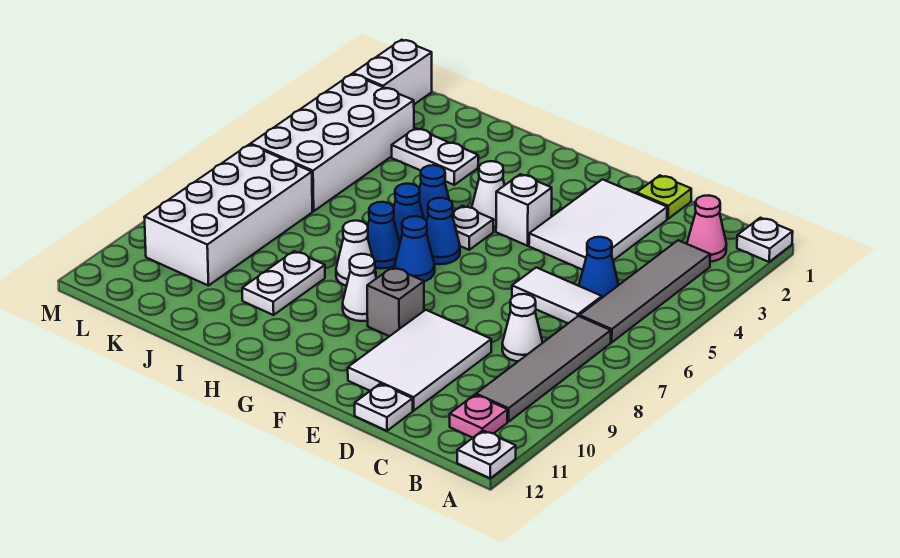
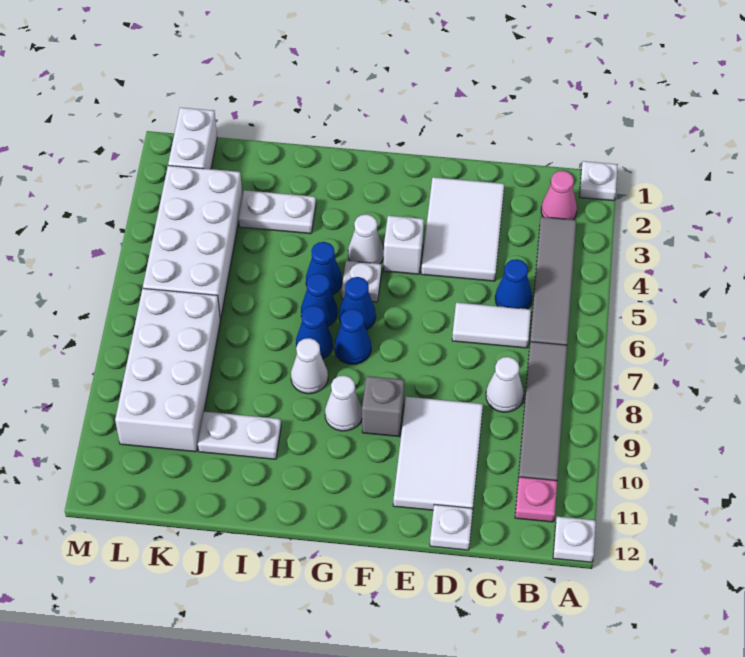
lime 1x1 plate [637,175,691,219] -> none
white 1x2 plate [242,251,325,315] -> white 1x2 plate turned to [198,412,281,459]

